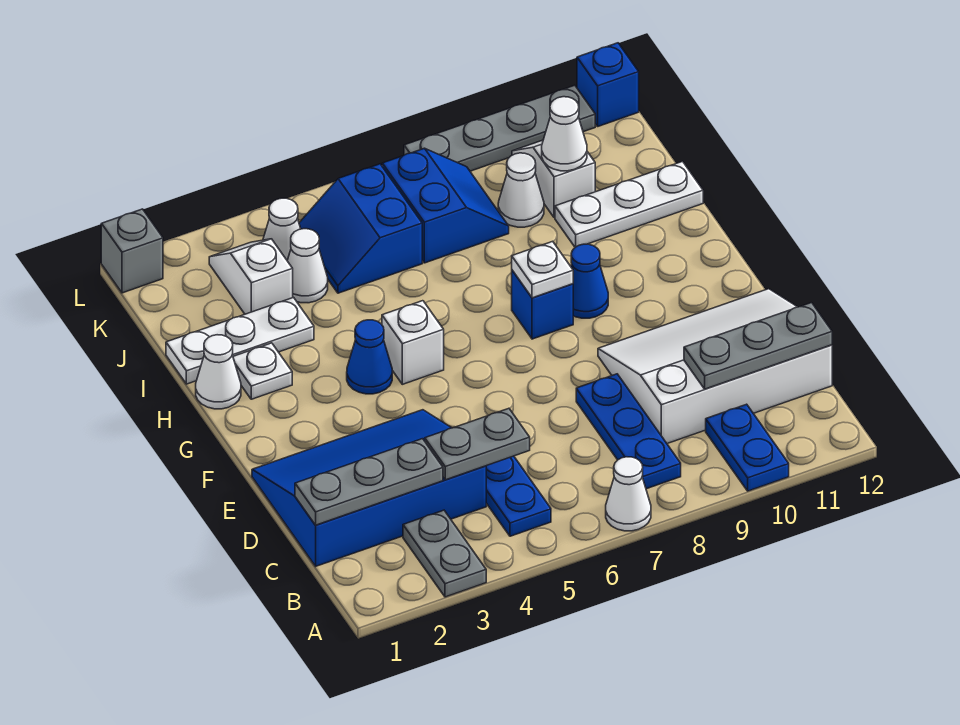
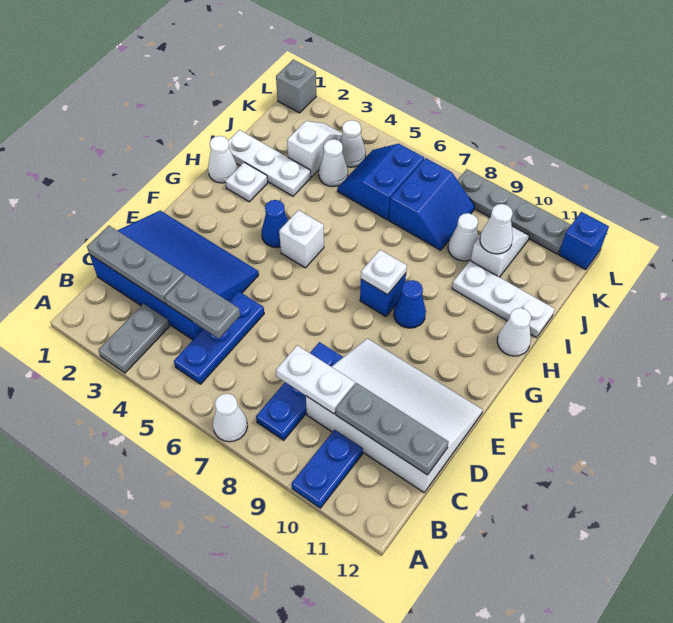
none -> white 1x2 plate [276,345,355,414]
none -> white 1x1 cone [497,308,531,356]

